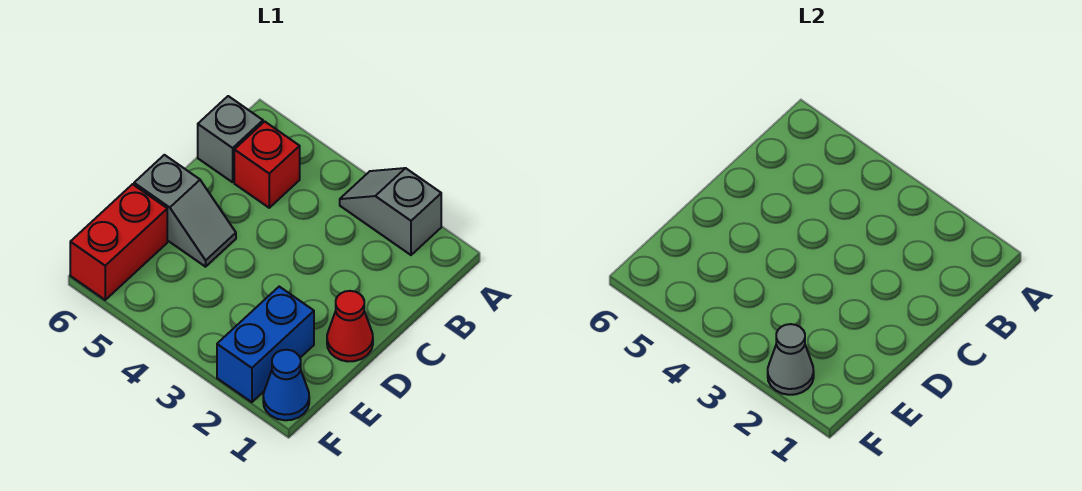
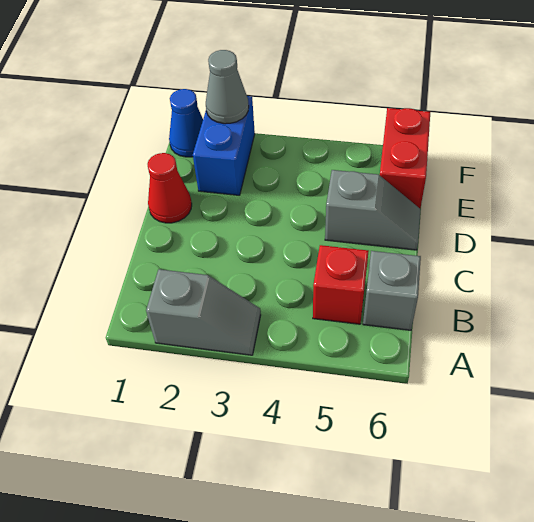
grey 1x2 slope [134,155,236,267] -> grey 1x2 slope turned to [325,170,420,250]

